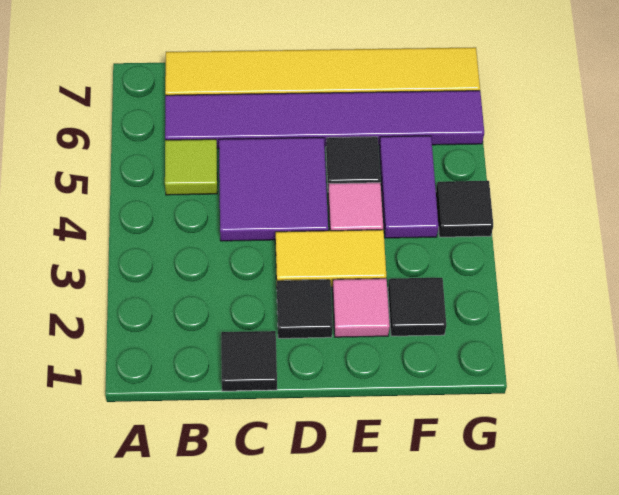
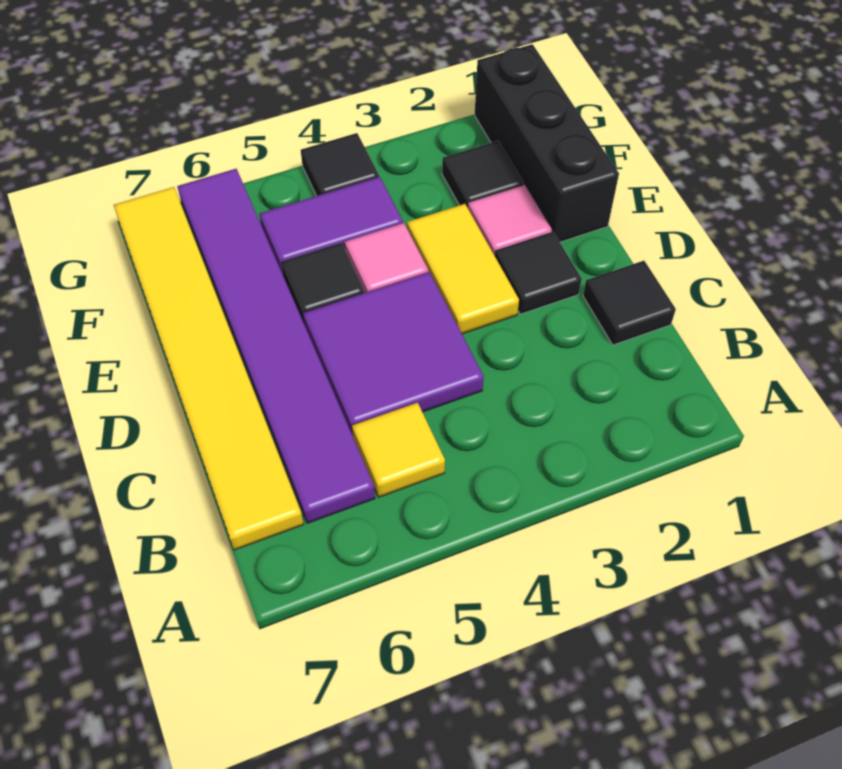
lime 1x1 tile [165,139,217,195] -> yellow 1x1 tile [352,403,445,497]
none -> black 1x3 brick [475,44,619,242]

